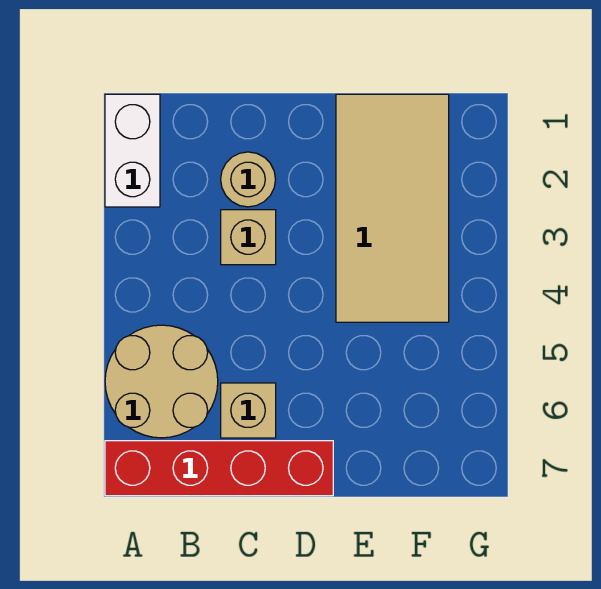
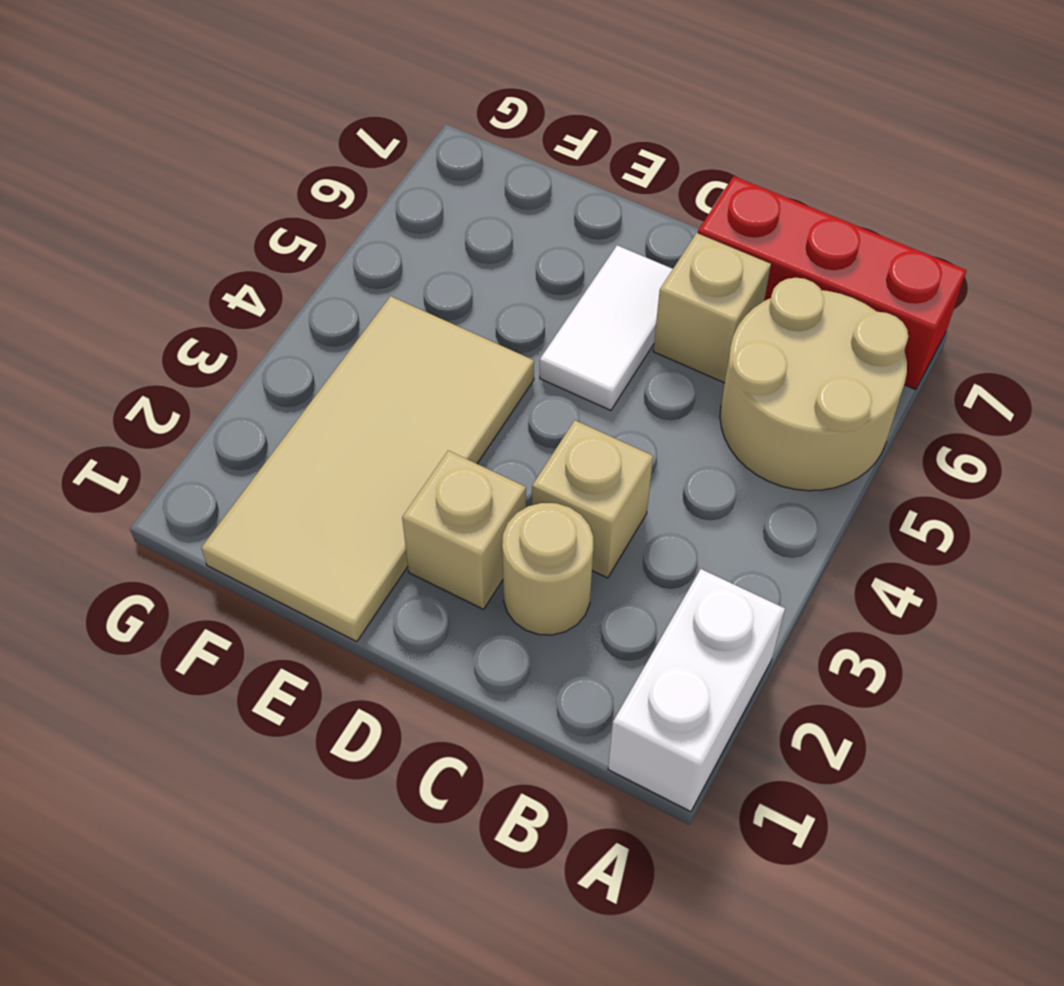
red 1x4 brick [105,441,333,496] -> red 1x3 brick [698,176,967,390]
none -> tan 1x1 brick [402,451,526,609]
none -> white 1x2 tile [540,245,673,410]

